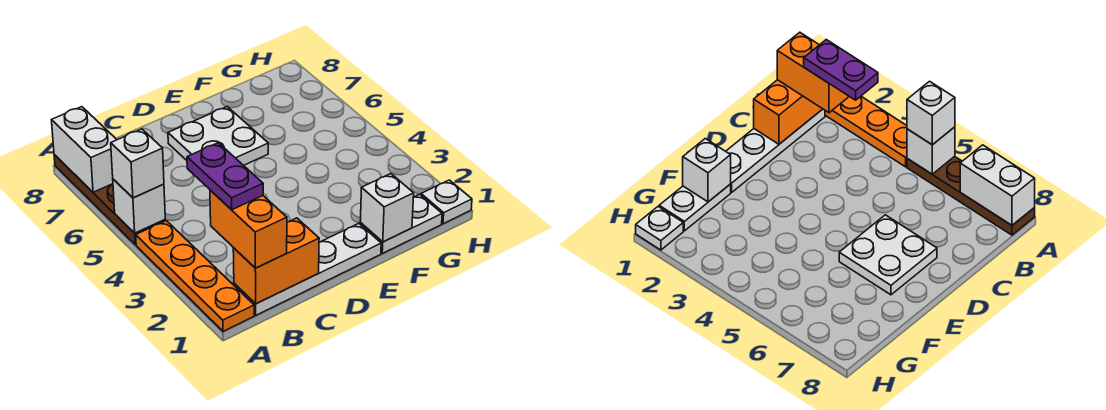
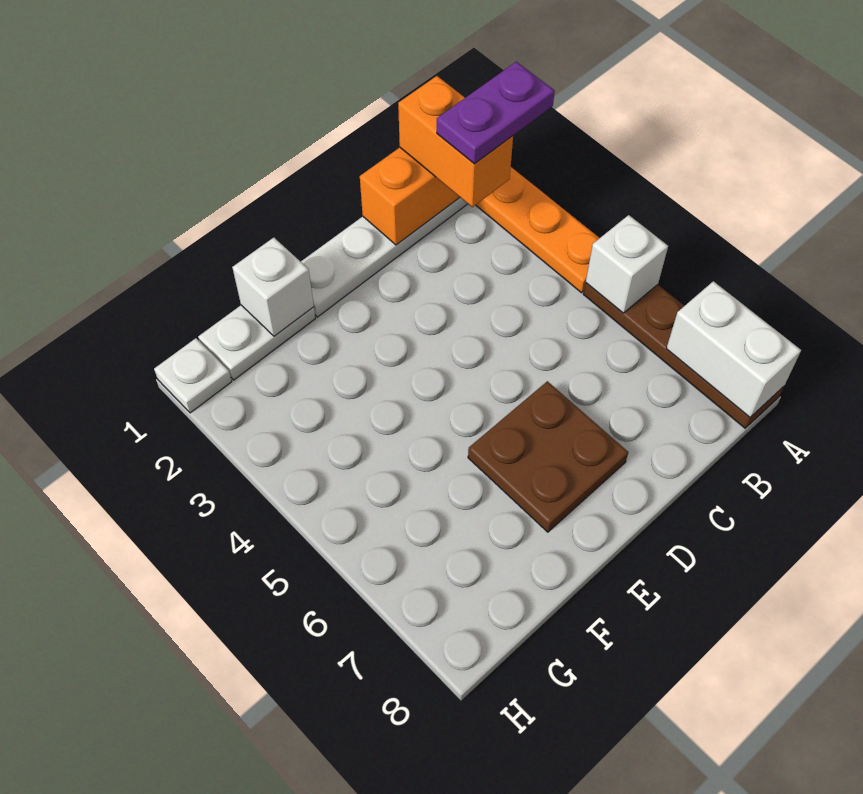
white 1x1 brick [111,129,164,198] -> none
purple 1x2 plate [187,143,263,210] -> purple 1x2 plate turned to [437,62,555,164]
white 2x2 plate [168,107,268,165] -> brown 2x2 plate [468,381,628,532]

